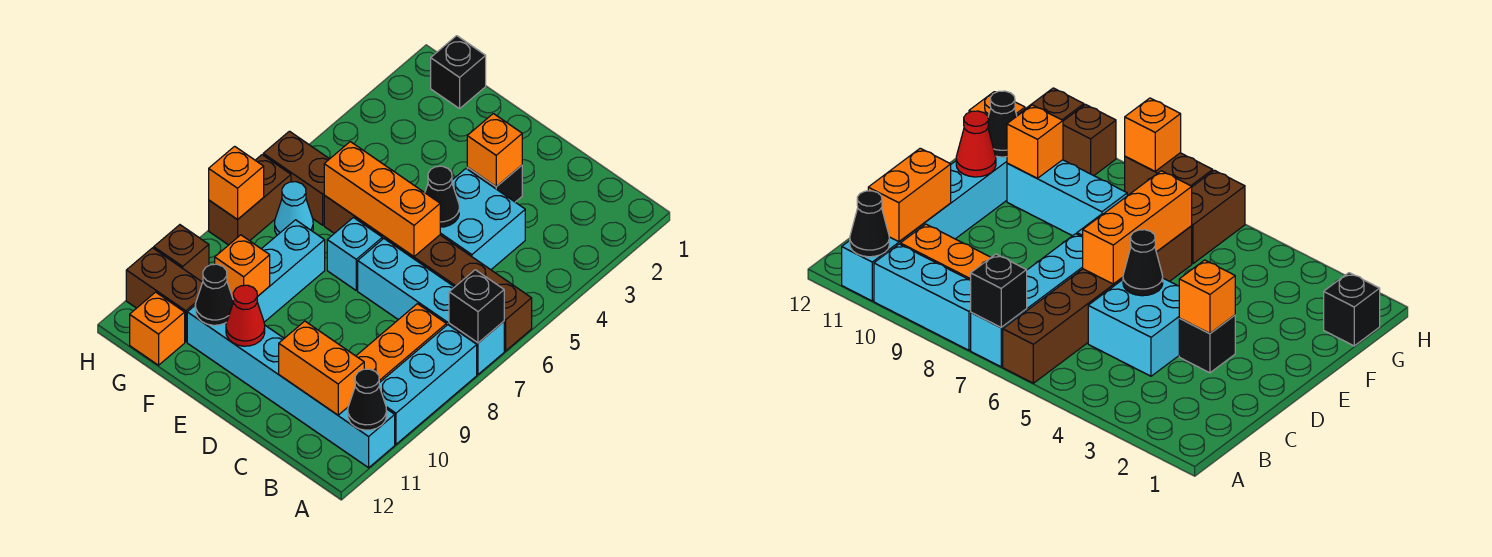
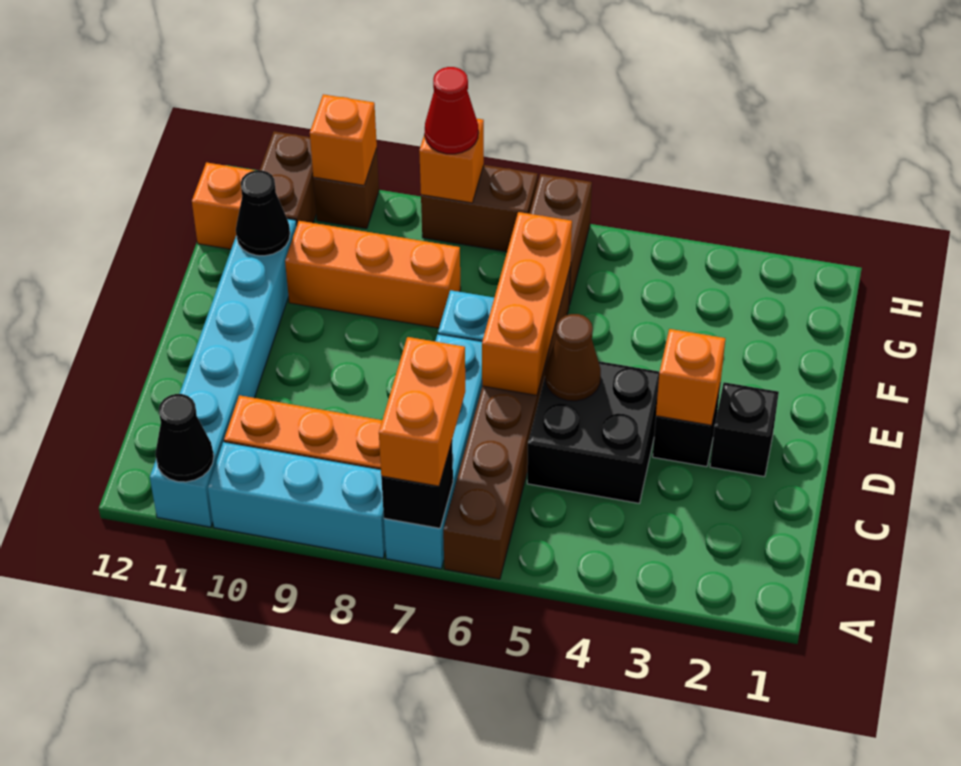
orange 1x2 brick [279,321,364,415] -> orange 1x2 brick moved to [379,337,465,486]
cyan 2x2 brick [440,169,525,270] -> black 2x2 brick [527,361,660,503]
black 1x1 cone [425,166,459,227] -> brown 1x1 cone [545,314,601,401]
red 1x1 cone [226,285,265,346] -> red 1x1 cone moved to [425,67,478,154]
cyan 1x3 brick [257,220,325,322] -> orange 1x3 brick [285,221,461,328]
orange 1x1 brick [215,235,270,298] -> orange 1x1 brick moved to [310,94,377,185]
black 1x1 brick [431,36,486,109] -> black 1x1 brick moved to [710,382,779,477]
cyan 1x1 cone [275,182,313,235] -> none

